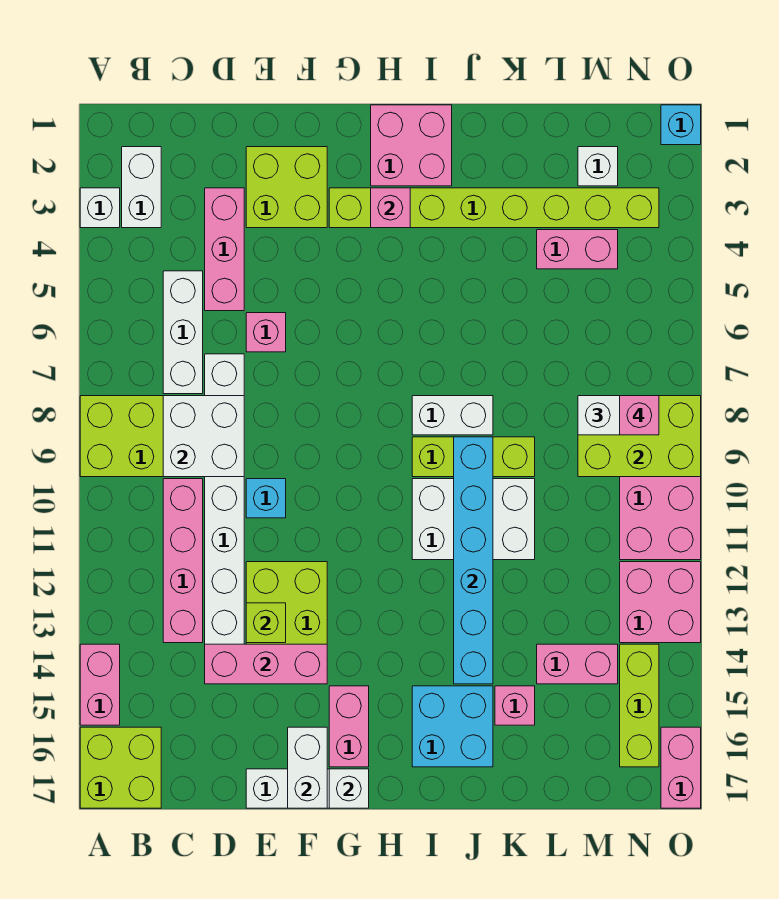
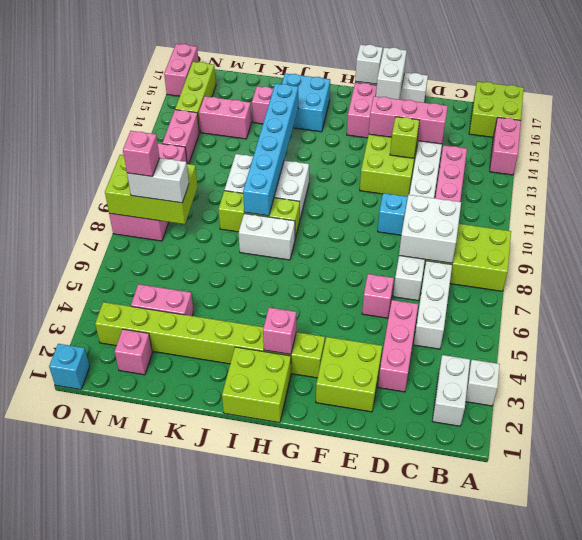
pink 2x2 brick [371,105,452,186] -> lime 2x2 brick [222,347,291,423]
white 1x1 brick [578,147,618,186] -> pink 1x1 brick [115,329,152,375]
pink 2x2 brick [620,562,701,643] -> pink 1x2 brick [162,110,199,164]

